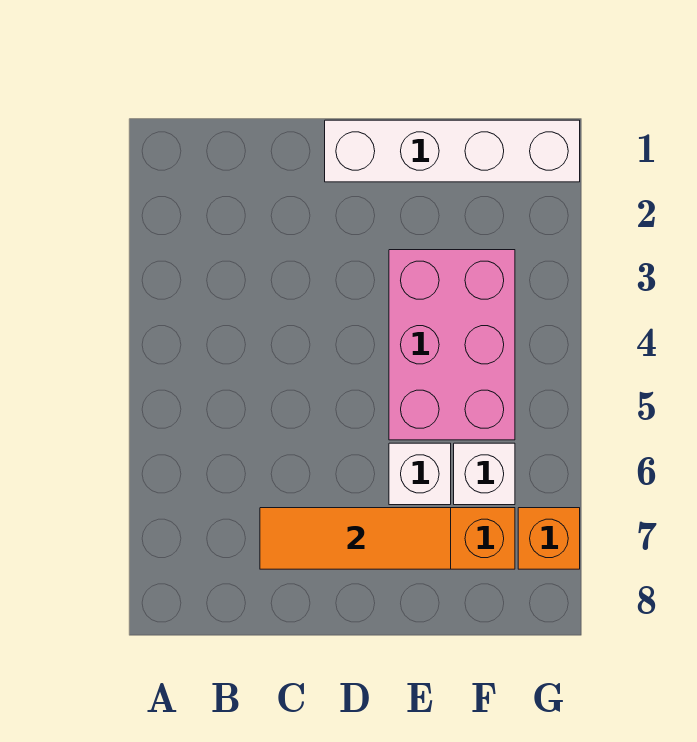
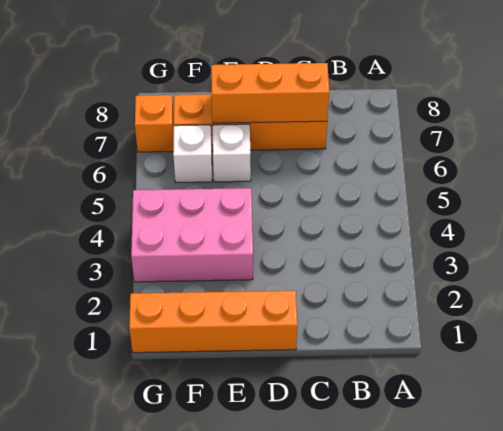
orange 1x3 tile [260,508,451,569] -> orange 1x3 brick [211,63,329,123]
white 1x4 brick [325,120,580,182] -> orange 1x4 brick [129,291,297,353]
pink 2x3 brick [389,250,515,440] -> pink 2x3 brick turned to [131,188,253,282]

